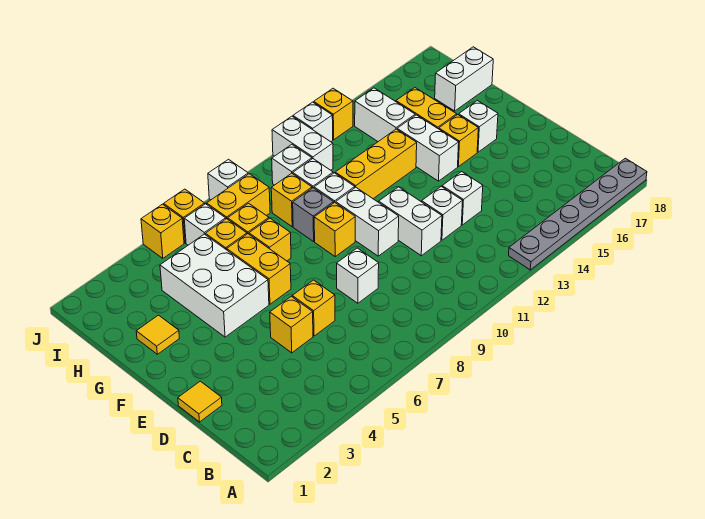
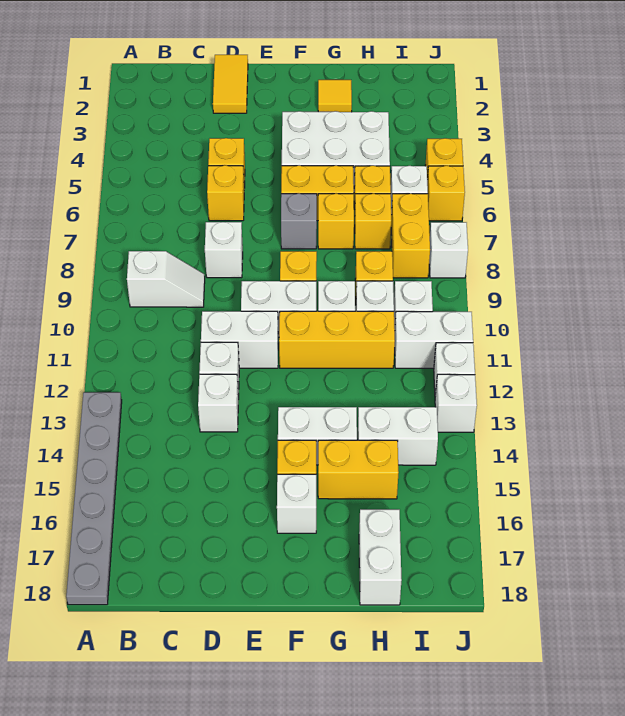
none -> white 1x2 slope [127,251,205,307]
yellow 1x1 tile [178,381,222,422] -> yellow 1x2 tile [213,55,248,113]
grey 1x1 brick [293,188,334,241] -> grey 1x1 brick moved to [281,193,317,249]
yellow 1x3 brick [335,129,417,199] -> yellow 1x3 brick turned to [279,311,395,368]
yellow 1x1 brick [314,88,353,140] -> white 1x1 brick [435,374,477,432]

